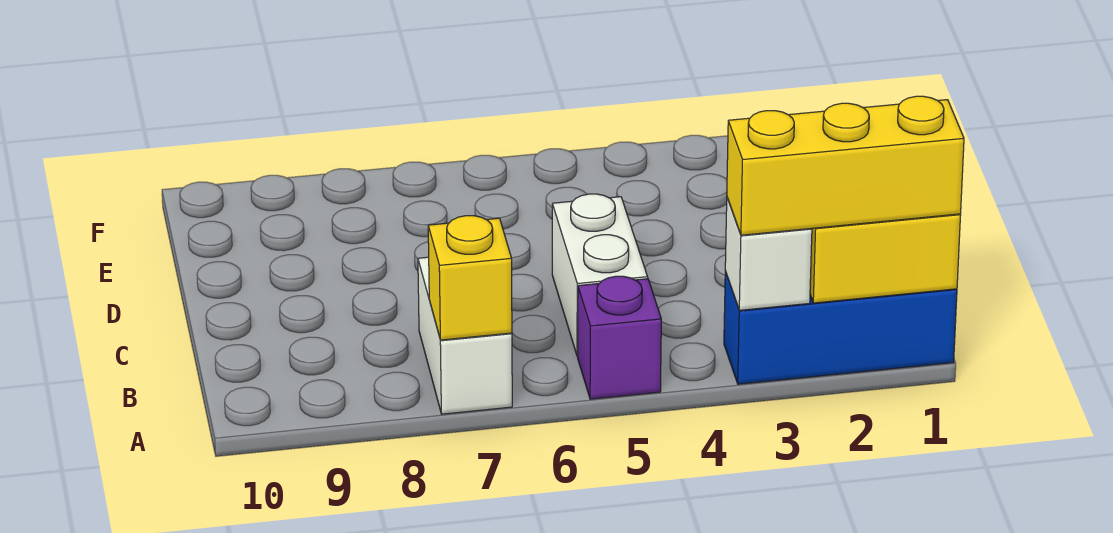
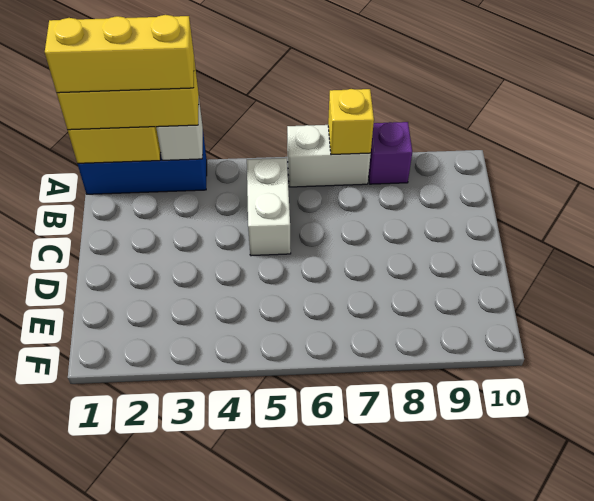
none -> yellow 1x3 brick [45,15,194,93]
purple 1x1 brick [578,276,661,399] -> purple 1x1 brick moved to [369,122,412,184]
white 1x2 brick [418,257,512,414] -> white 1x2 brick turned to [287,125,371,187]

